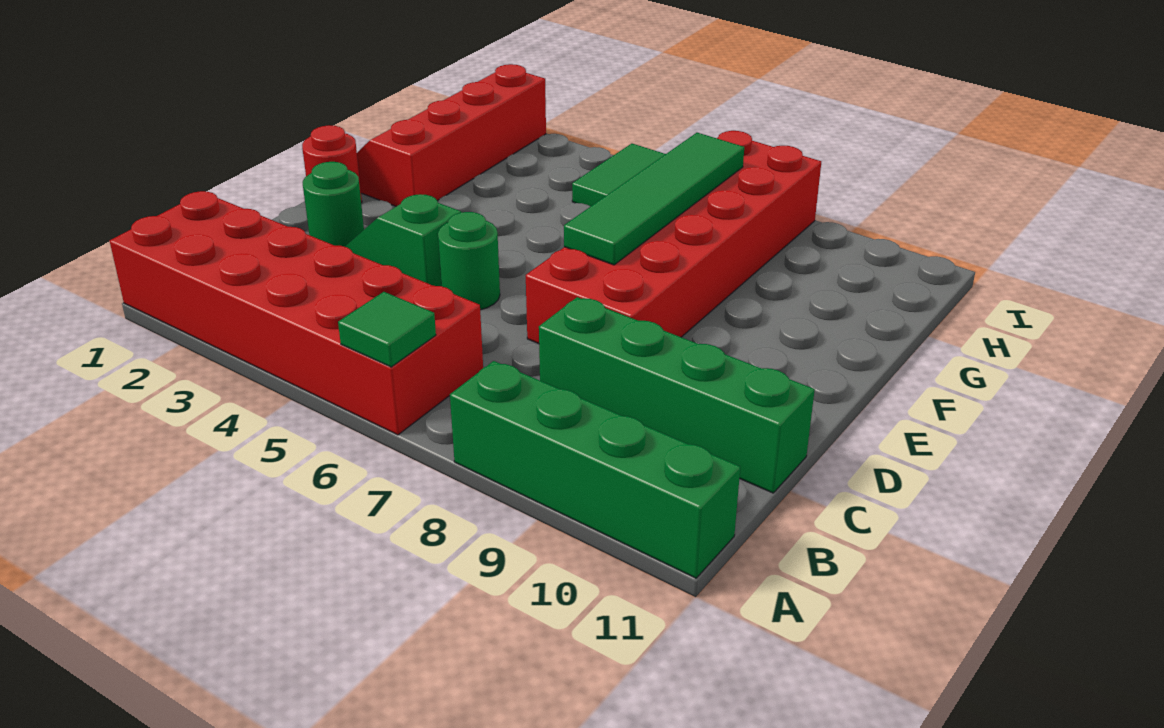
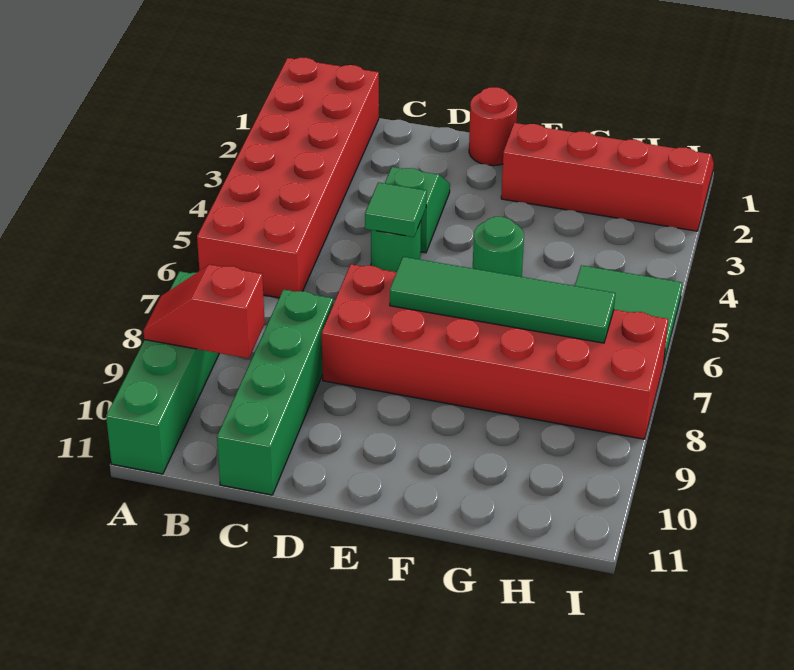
green 1x1 tile [338,292,436,367] -> green 1x1 tile moved to [365,182,427,237]
none -> red 1x2 slope [143,265,265,358]
green 1x1 round brick [303,162,364,247] -> green 1x1 round brick moved to [473,217,524,277]

